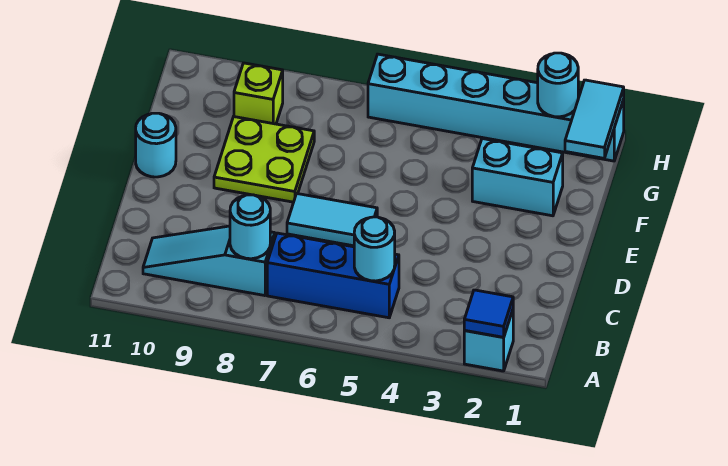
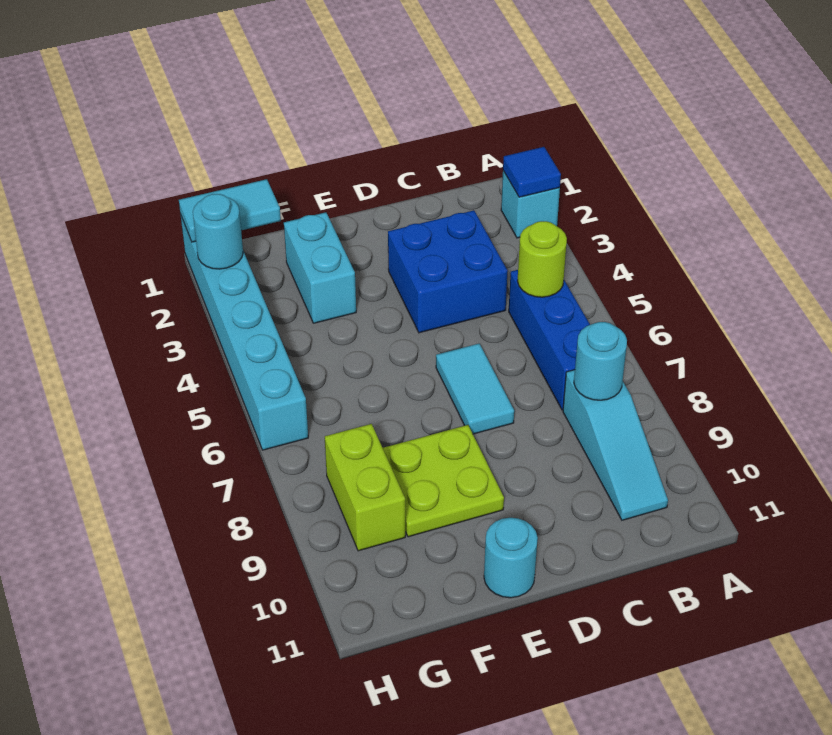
cyan 1x1 round brick [354,217,395,281] -> lime 1x1 round brick [518,221,567,297]
none -> blue 2x2 brick [388,210,508,333]
lime 1x1 brick [234,63,283,124] -> lime 1x2 brick [325,424,405,551]

